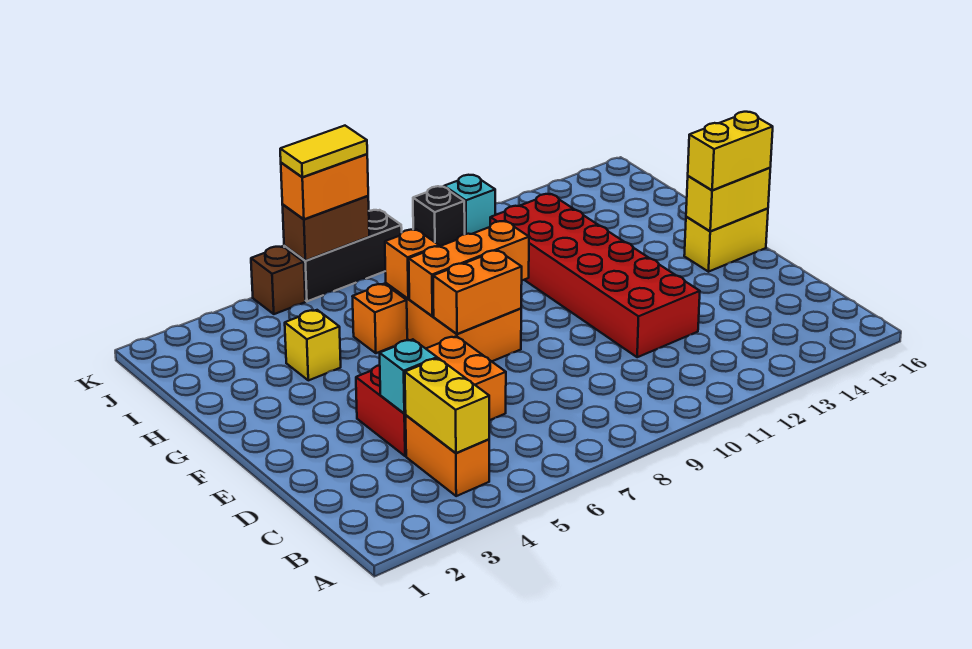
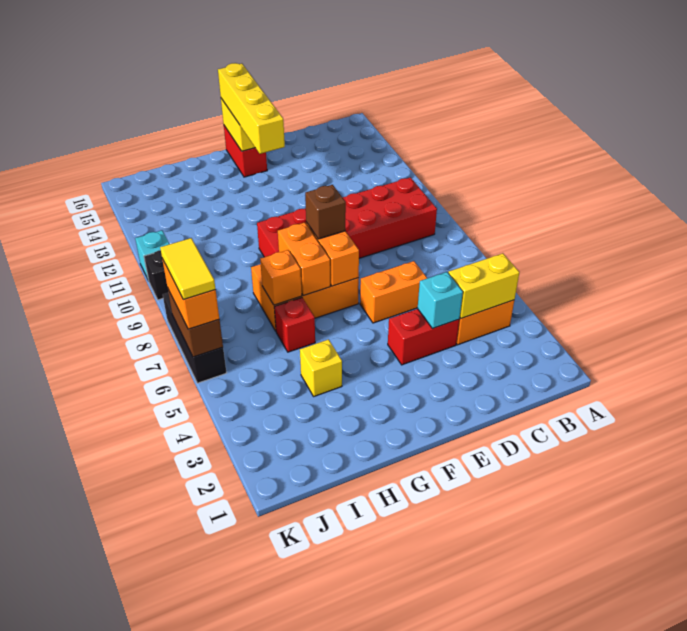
red 2x6 brick [490,194,700,357] -> red 2x6 brick moved to [257,177,437,258]
yellow 1x2 brick [684,208,768,272] -> red 1x2 brick [224,126,267,177]
yellow 1x2 brick [688,112,773,190] -> yellow 1x4 brick [218,63,285,154]
orange 1x3 brick [409,221,529,316] -> orange 1x2 brick [278,222,330,296]
orange 1x1 brick [352,284,407,353] -> red 1x1 brick [274,298,315,352]
brown 1x1 brick [251,246,305,314] -> brown 1x1 brick moved to [305,185,346,239]

